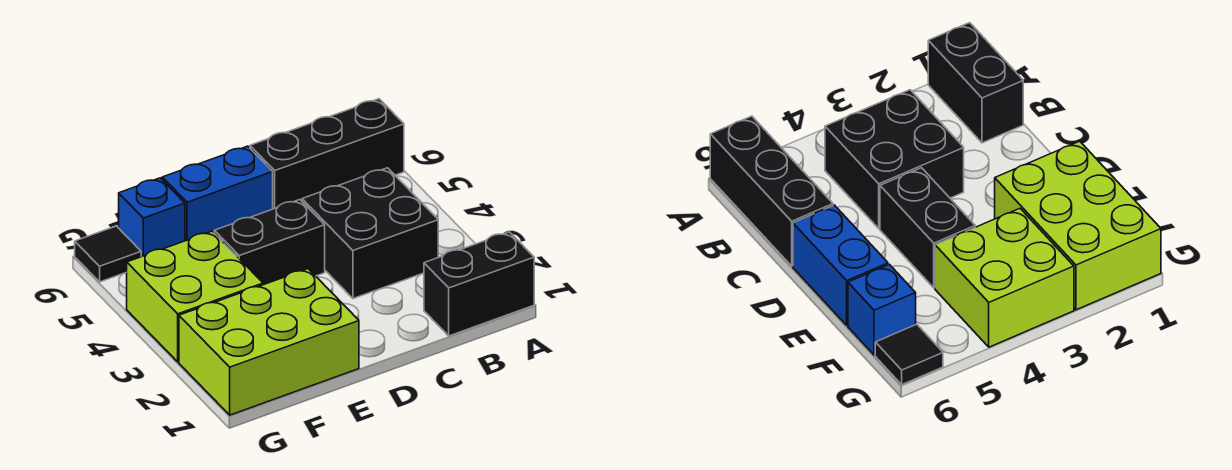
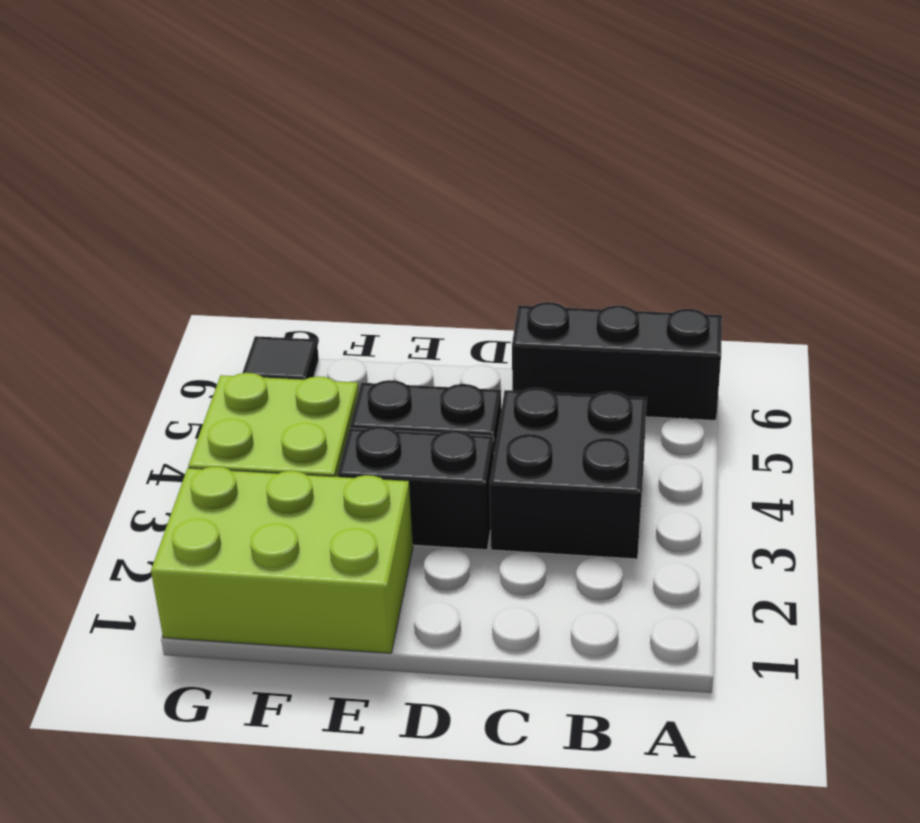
black 1x2 brick [424,232,534,336] -> black 1x2 brick moved to [338,426,494,550]
blue 1x2 brick [162,146,273,241] -> none
blue 1x1 brick [119,178,185,257] -> none

